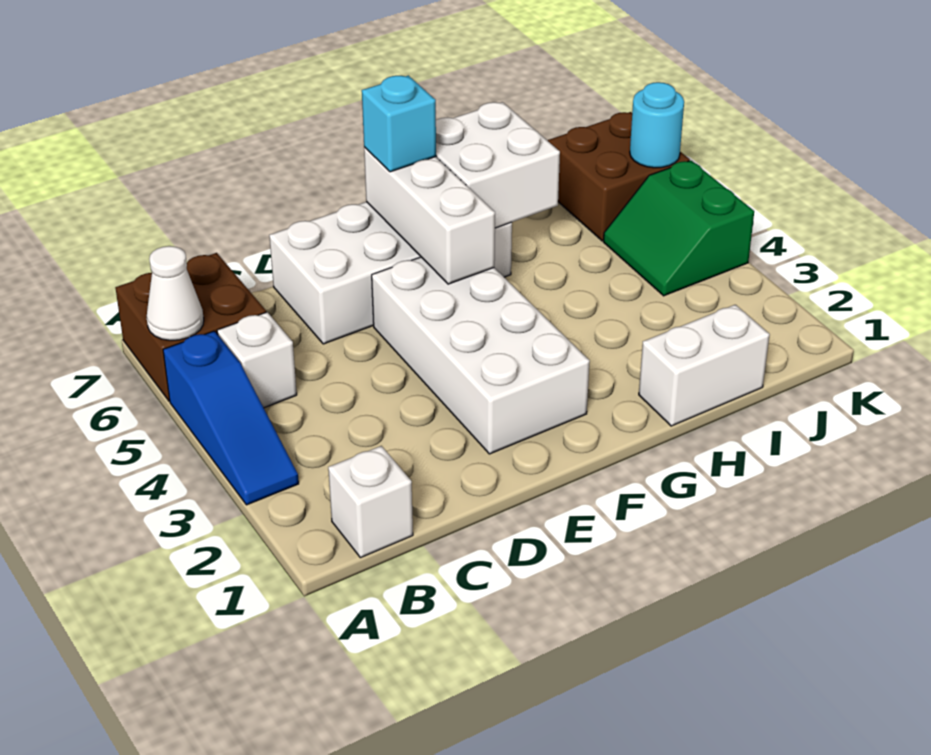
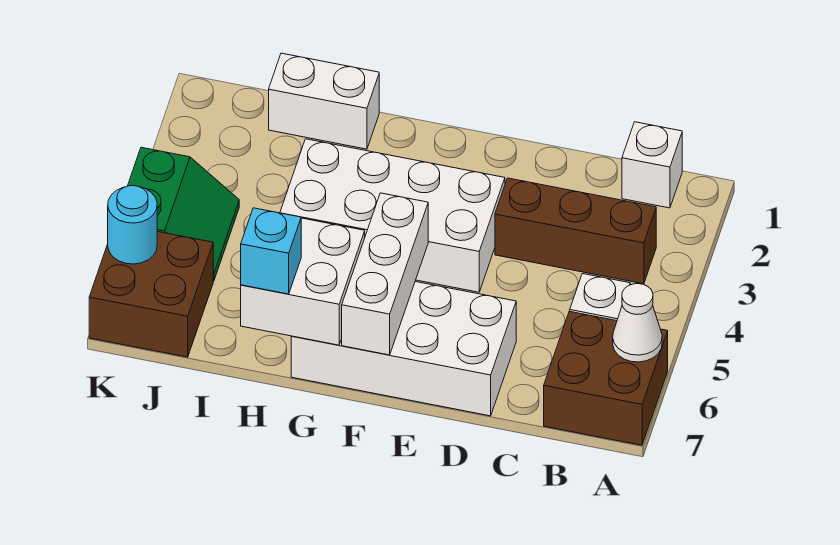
blue 1x3 slope [163,331,299,505] -> none
none -> brown 1x3 brick [495,178,656,284]
white 2x4 brick [372,257,590,454] -> white 2x4 brick turned to [280,139,505,292]
cyan 1x1 brick [362,75,436,172] -> cyan 1x1 brick moved to [241,208,301,294]

